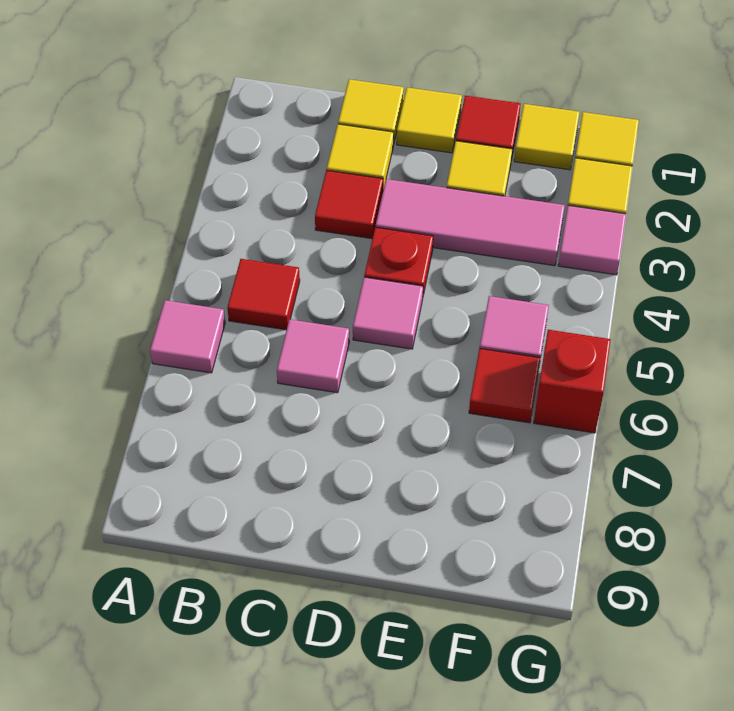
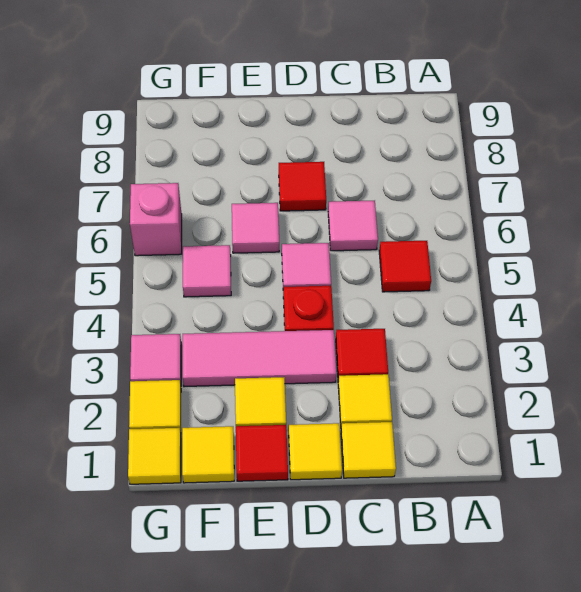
pink 1x1 tile [150,300,225,373] -> pink 1x1 tile moved to [232,203,279,253]
red 1x1 tile [469,348,540,423] -> red 1x1 tile moved to [279,162,326,211]
red 1x1 brick [534,330,611,433] -> pink 1x1 brick [130,183,182,256]

